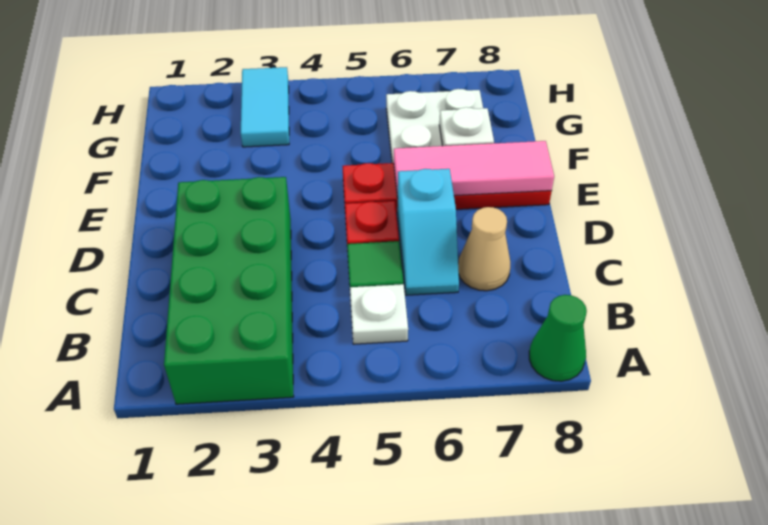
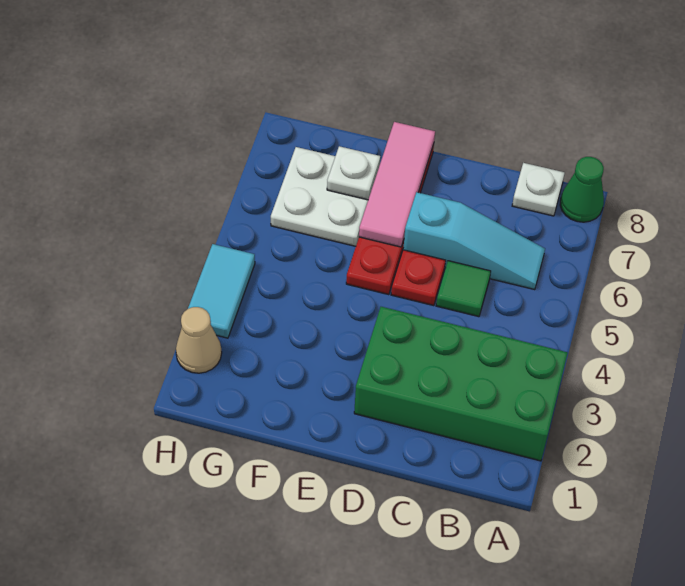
white 1x1 plate [350,284,408,344] -> white 1x1 plate moved to [512,163,565,216]
cyan 1x2 slope [397,169,459,295] -> cyan 1x3 slope [403,192,545,290]
tan 1x1 cone [458,207,510,291] -> tan 1x1 cone moved to [176,307,222,373]
cyan 1x2 tile [241,67,289,147] -> cyan 1x2 tile turned to [188,244,255,338]

